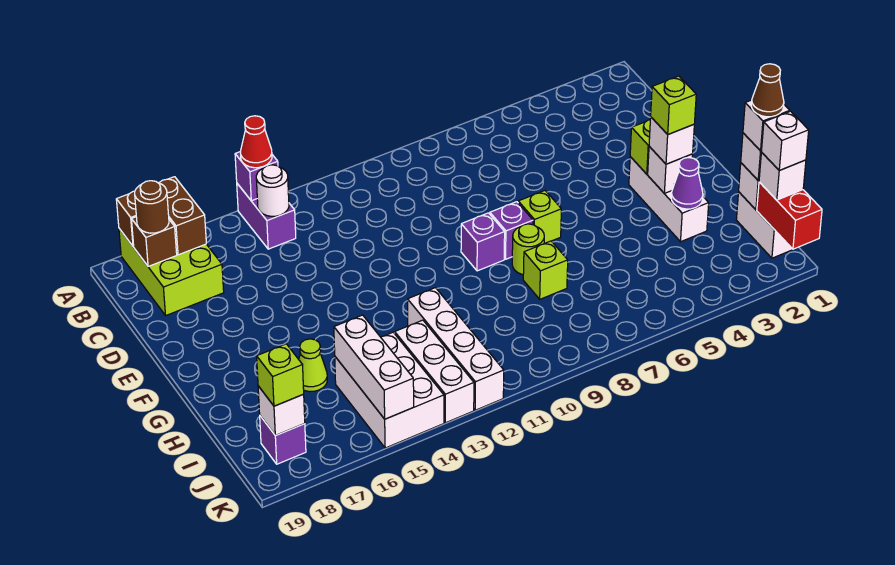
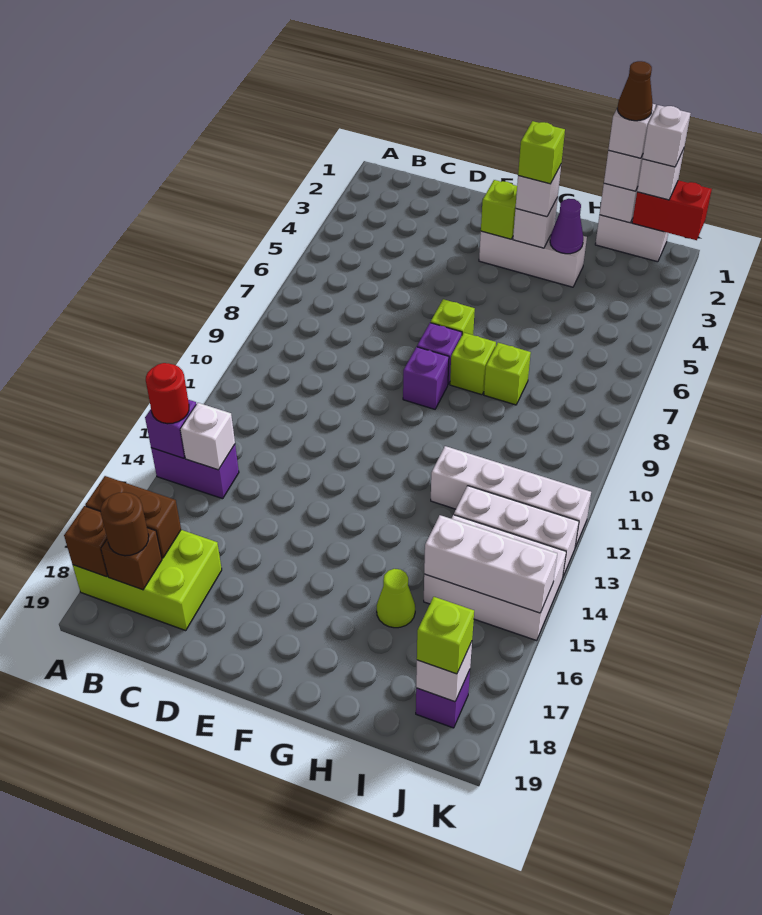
red 1x1 cone [241,116,272,168] -> red 1x1 round brick [146,363,189,424]
white 1x1 round brick [256,165,289,216] -> white 1x1 brick [180,403,235,470]
lime 1x1 round brick [512,224,544,275] -> lime 1x1 brick [450,333,496,395]

